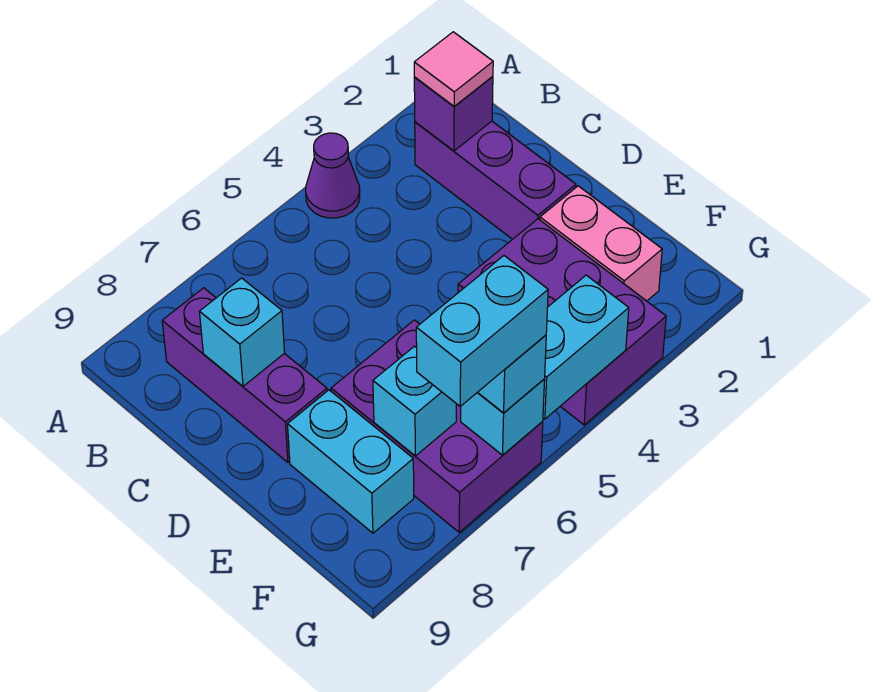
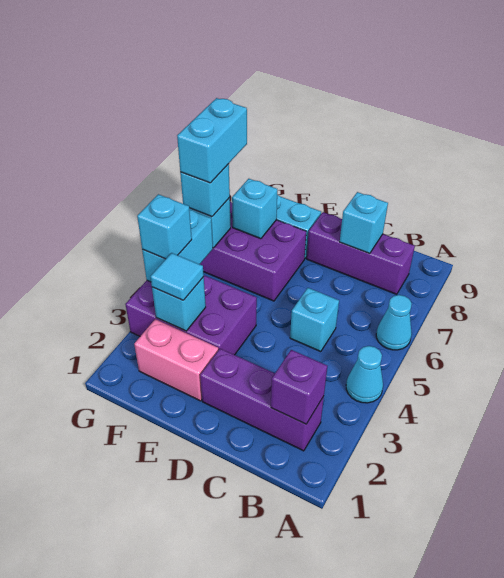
purple 1x1 cone [306,133,360,218] -> cyan 1x1 cone [346,346,383,403]
none -> cyan 1x1 cone [376,295,412,350]
pink 1x1 tile [414,32,493,106] -> none
none -> cyan 1x1 brick [290,288,339,352]
none -> cyan 1x1 brick [152,277,206,331]
none -> cyan 1x1 tile [150,253,204,300]
none -> cyan 1x1 brick [137,194,192,259]

